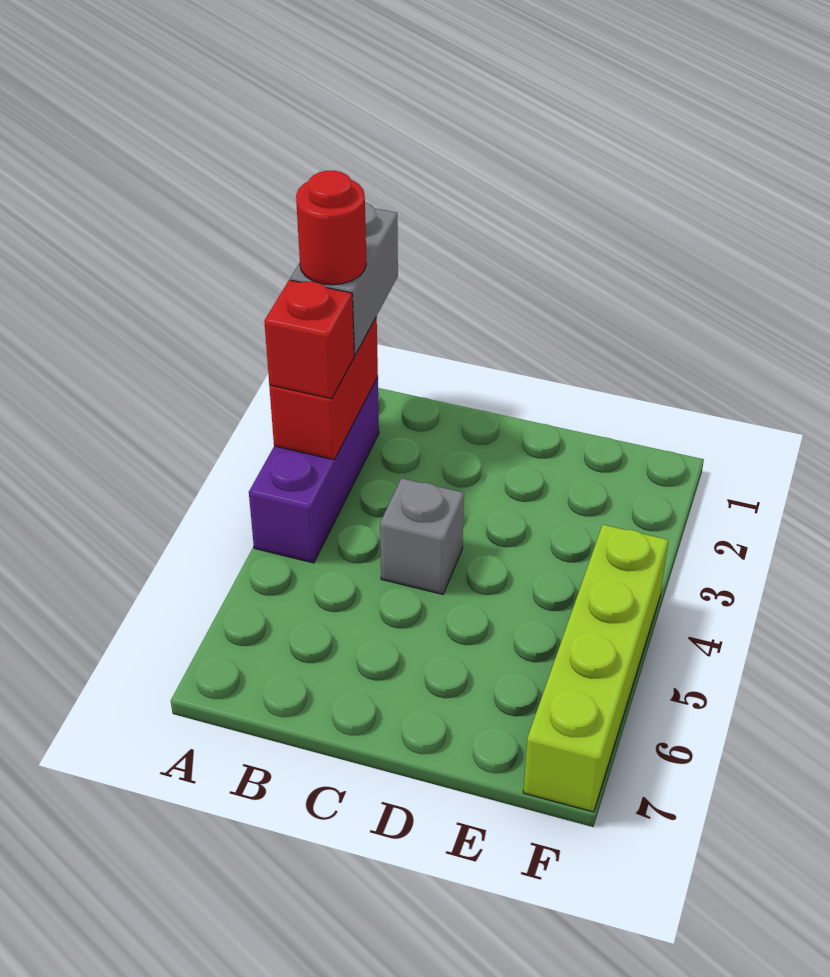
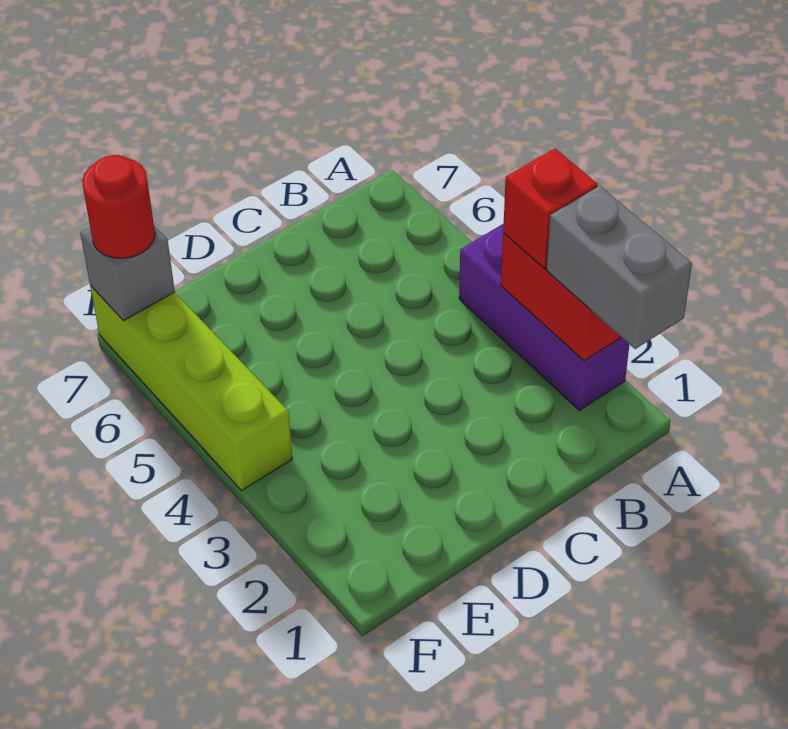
red 1x1 round brick [296,170,366,285] -> red 1x1 round brick moved to [82,155,155,258]
grey 1x1 brick [380,478,464,594] -> grey 1x1 brick moved to [80,226,175,321]

